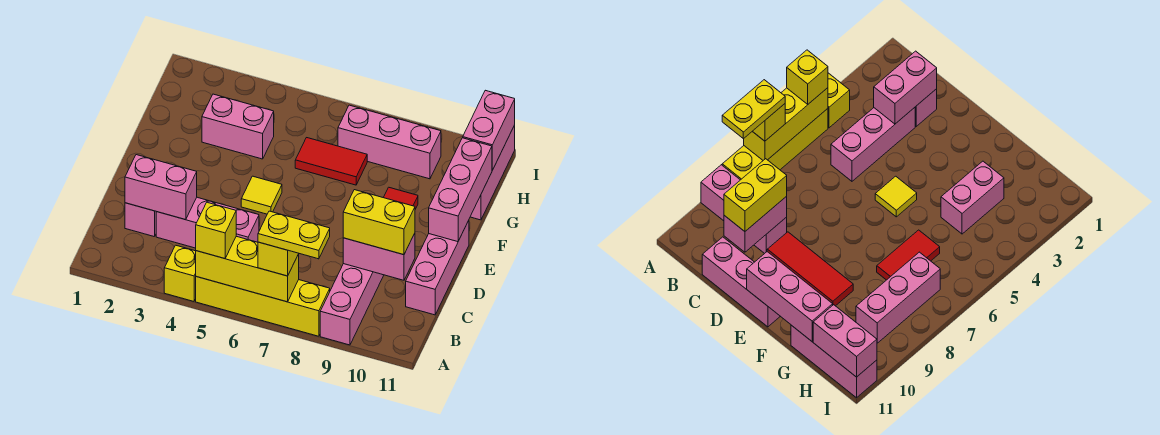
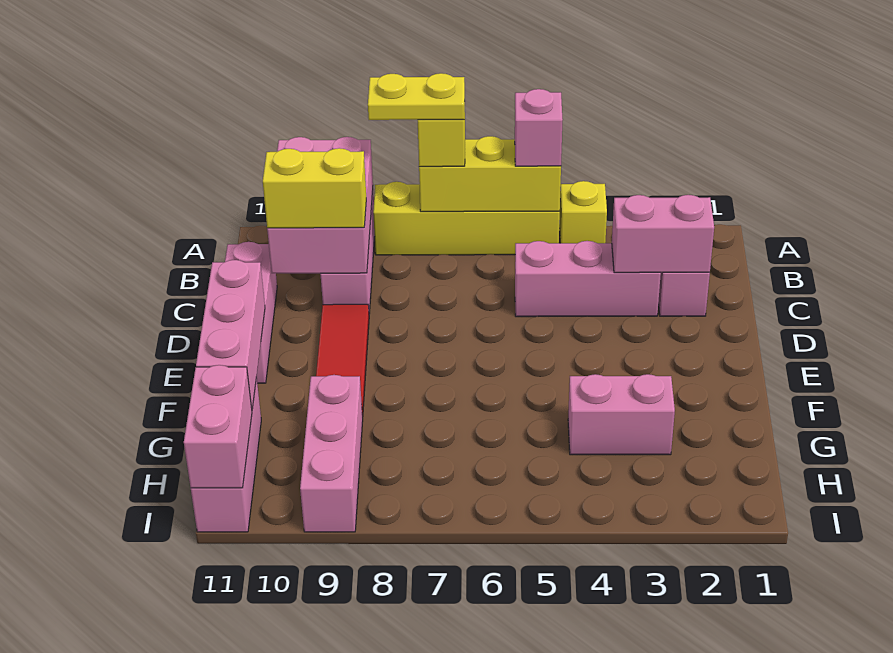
yellow 1x1 brick [196,202,236,259] -> pink 1x1 brick [515,89,563,166]
pink 1x2 brick [343,233,415,280] -> pink 2x3 brick [267,137,373,274]
yellow 1x1 tile [241,176,282,214] -> none
red 1x2 tile [295,138,367,185] -> none
pink 1x3 brick [338,105,441,179] -> pink 1x3 brick turned to [300,375,363,532]

